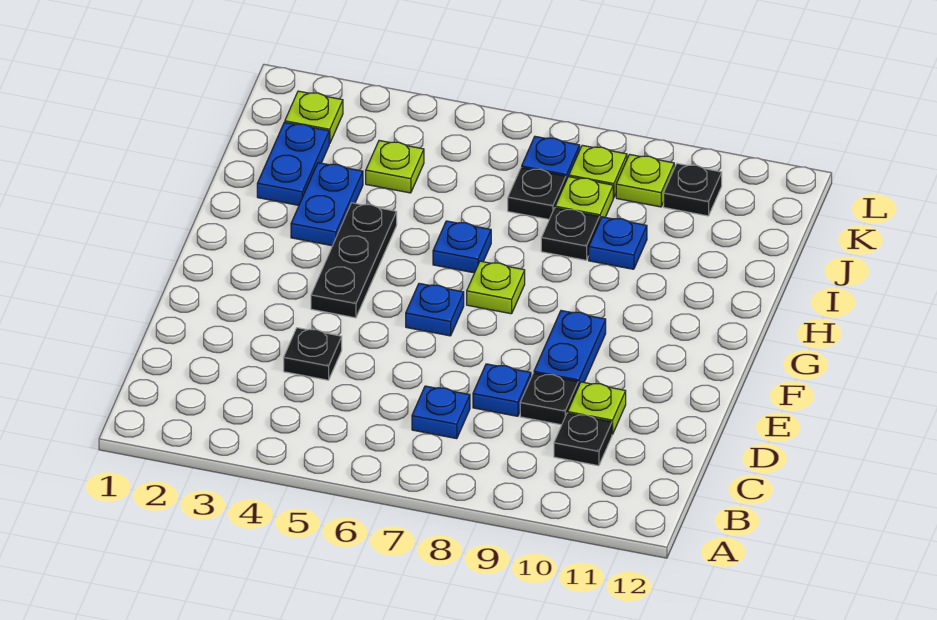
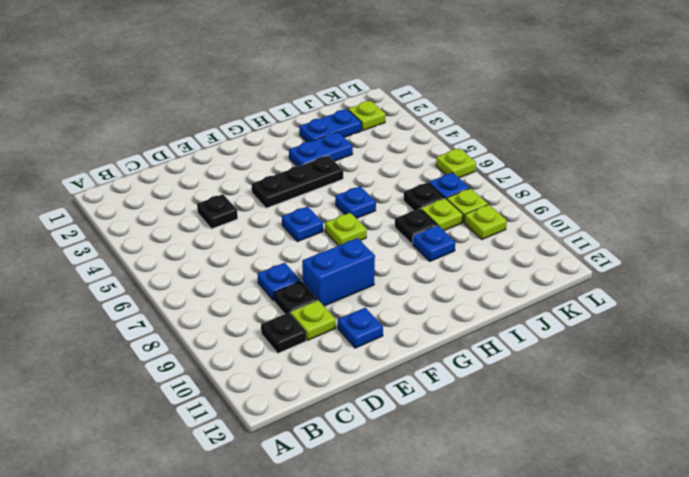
blue 1x1 plate [412,386,470,439] -> blue 1x1 plate moved to [338,308,383,348]
blue 1x2 plate [534,311,606,386] -> blue 1x2 brick [302,238,375,306]
lime 1x1 plate [366,140,424,193] -> lime 1x1 plate moved to [436,148,476,178]
black 1x1 plate [664,164,722,216] -> none

